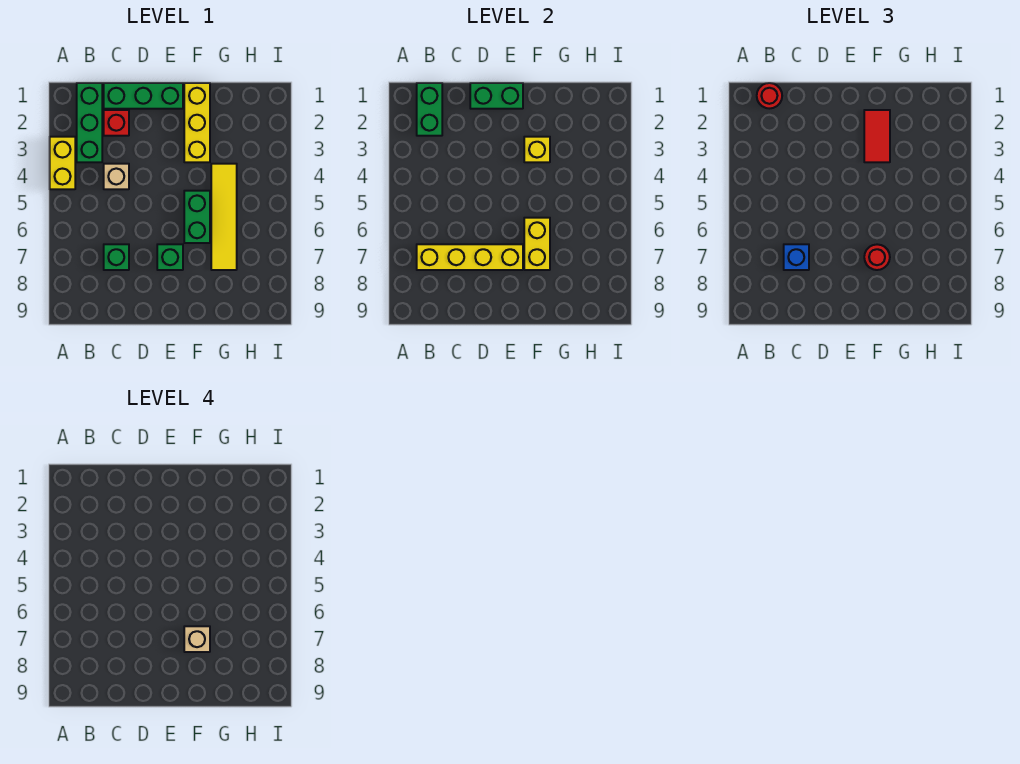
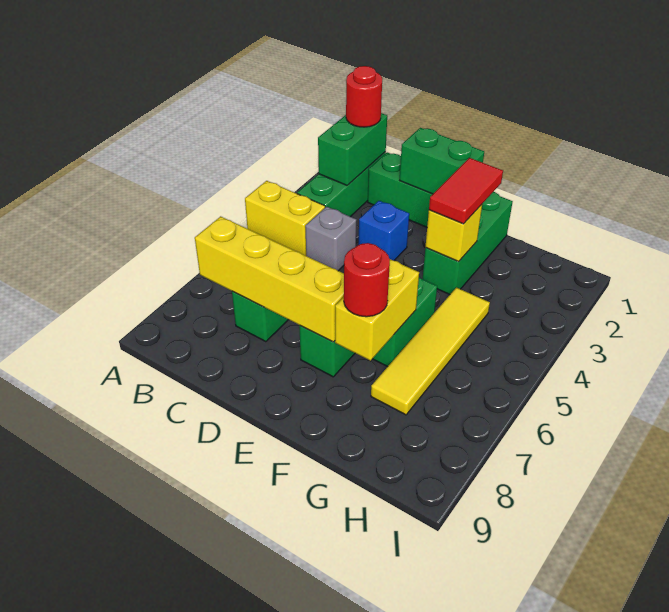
yellow 1x2 brick [50,137,75,189] -> yellow 1x2 brick turned to [245,181,325,256]
red 1x1 brick [104,110,129,136] -> none
tan 1x1 brick [104,164,129,189] -> grey 1x1 brick [305,207,356,271]
blue 1x1 brick [784,244,809,270] -> blue 1x1 brick moved to [358,201,409,260]
yellow 1x3 brick [184,83,210,162] -> green 1x3 brick [423,192,513,295]
tan 1x1 brick [184,626,210,652] -> none

